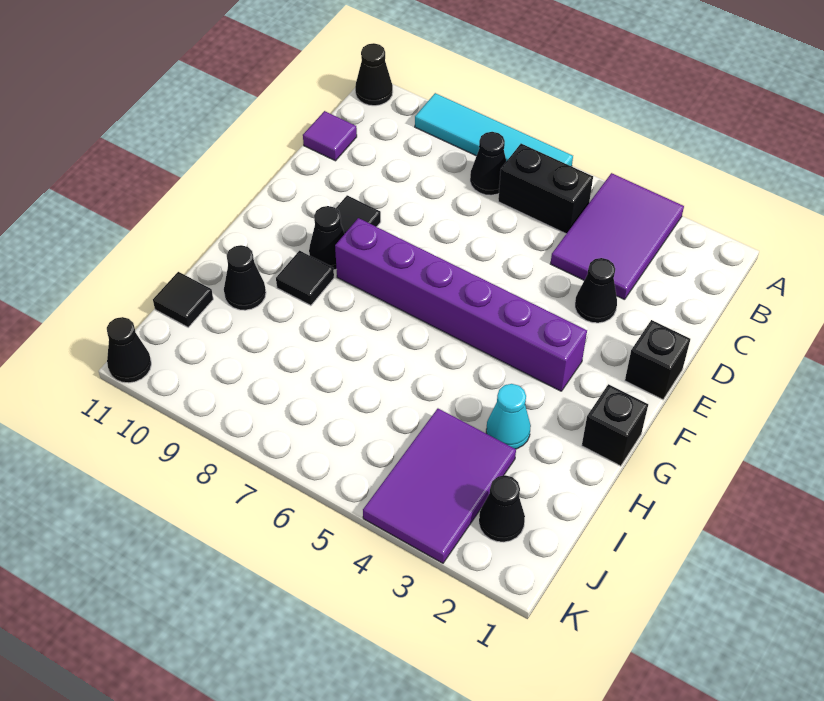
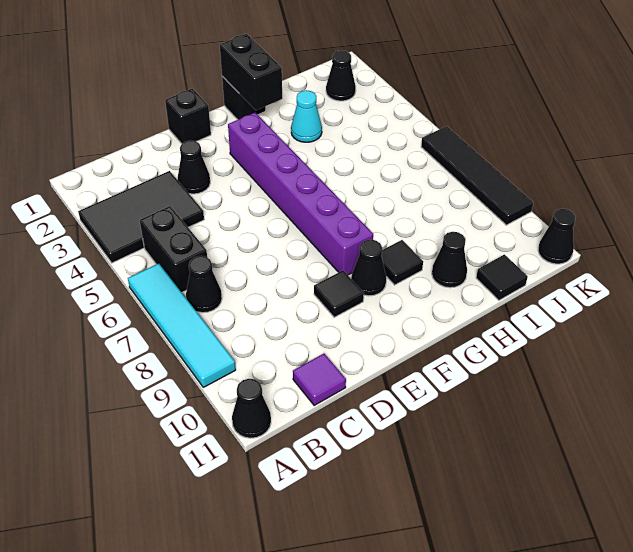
purple 2x3 tile [551,173,684,300] -> black 2x3 tile [78,171,204,263]
none -> black 1x2 brick [220,34,282,110]
purple 2x3 tile [363,409,516,563] -> none
none -> black 1x4 tile [421,126,533,225]

